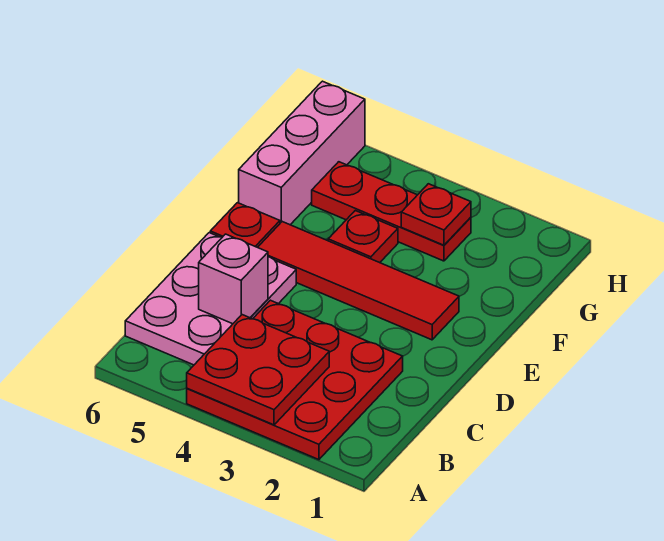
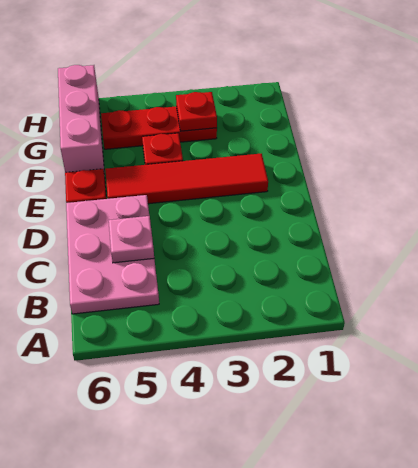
red 3x3 plate [187,300,403,460] -> none
red 2x2 plate [187,315,329,425] -> none
pink 1x1 brick [199,234,268,324] -> pink 1x1 plate [109,216,154,263]

